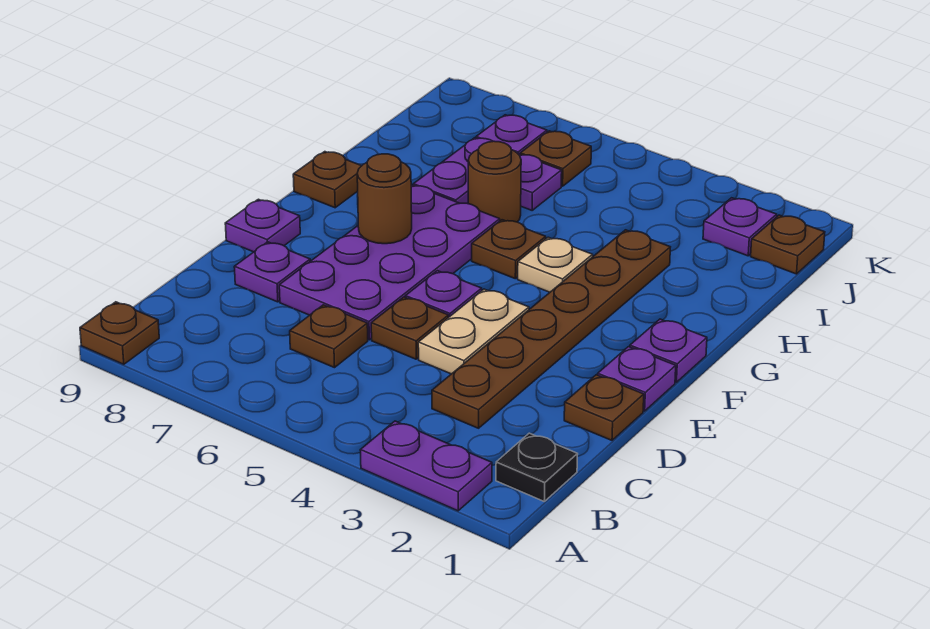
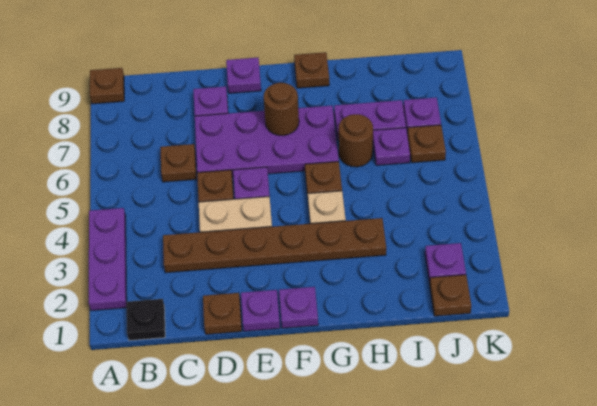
purple 1x2 plate [360,421,492,511] -> purple 1x3 plate [89,208,127,311]

